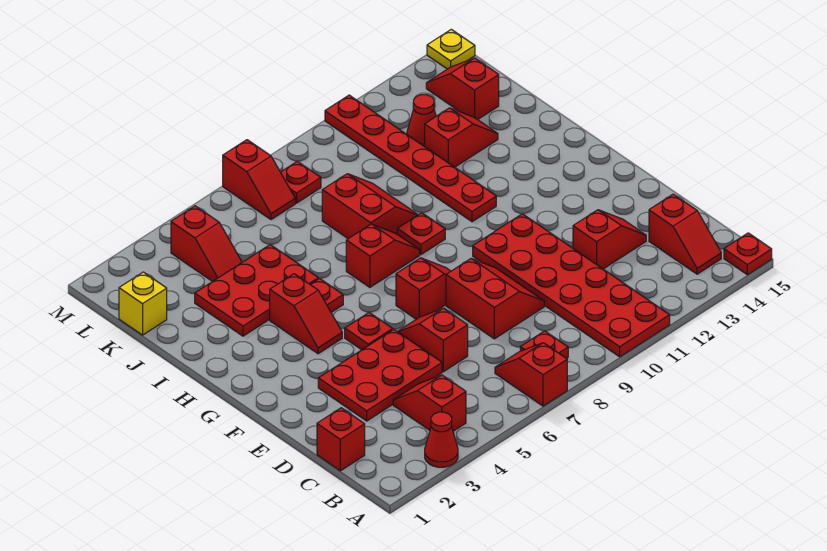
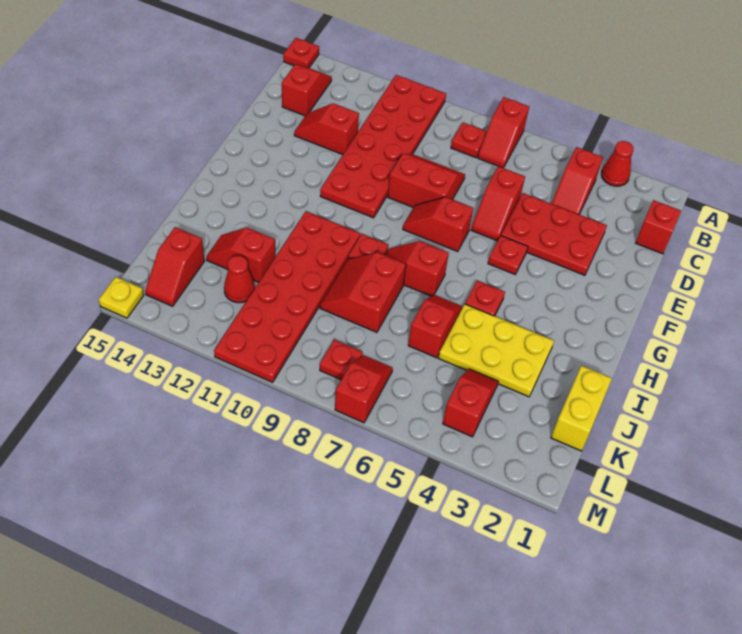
red 2x2 slope [446,259,544,339] -> red 2x2 slope turned to [388,154,465,208]
red 1x2 slope [270,274,342,354] -> red 1x2 slope moved to [408,295,462,358]
red 1x6 plate [325,95,496,222] -> red 2x6 plate [214,211,360,382]
red 2x3 plate [195,245,318,336] -> yellow 2x3 plate [439,304,554,397]
yellow 1x1 brick [119,272,167,335] -> yellow 1x2 brick [551,366,612,451]

